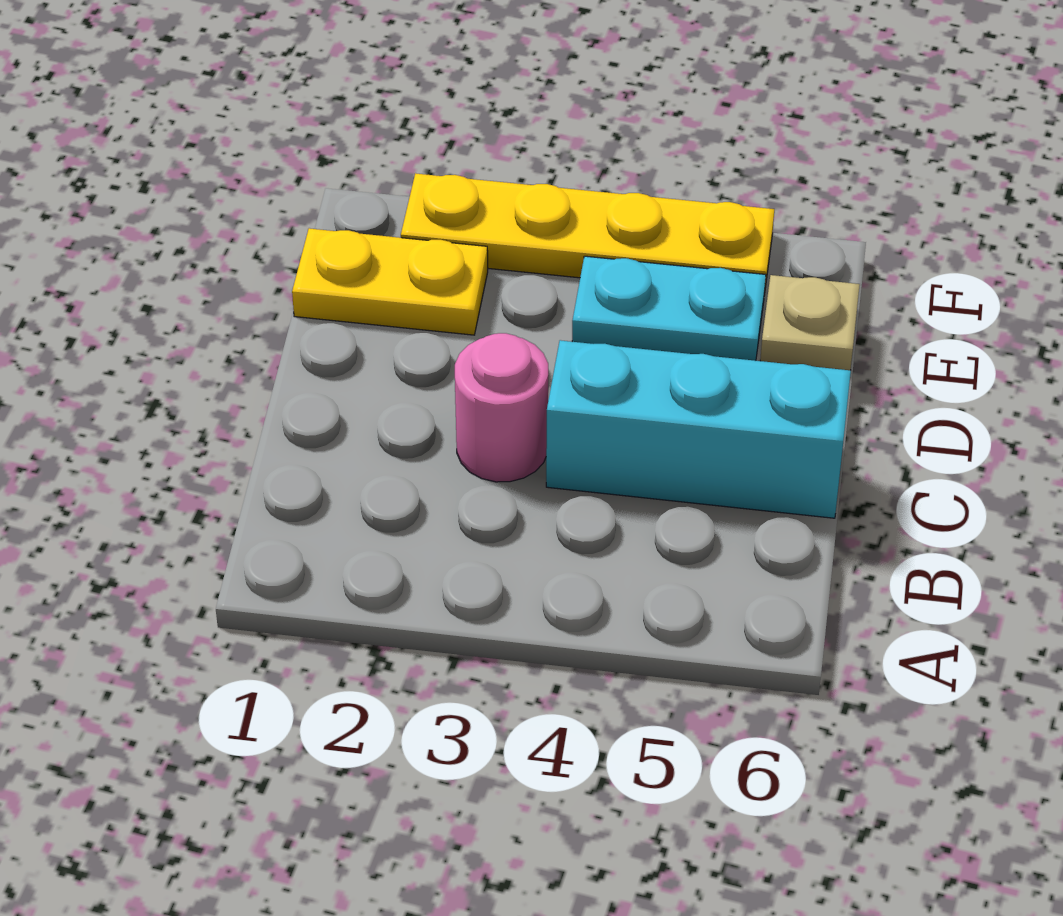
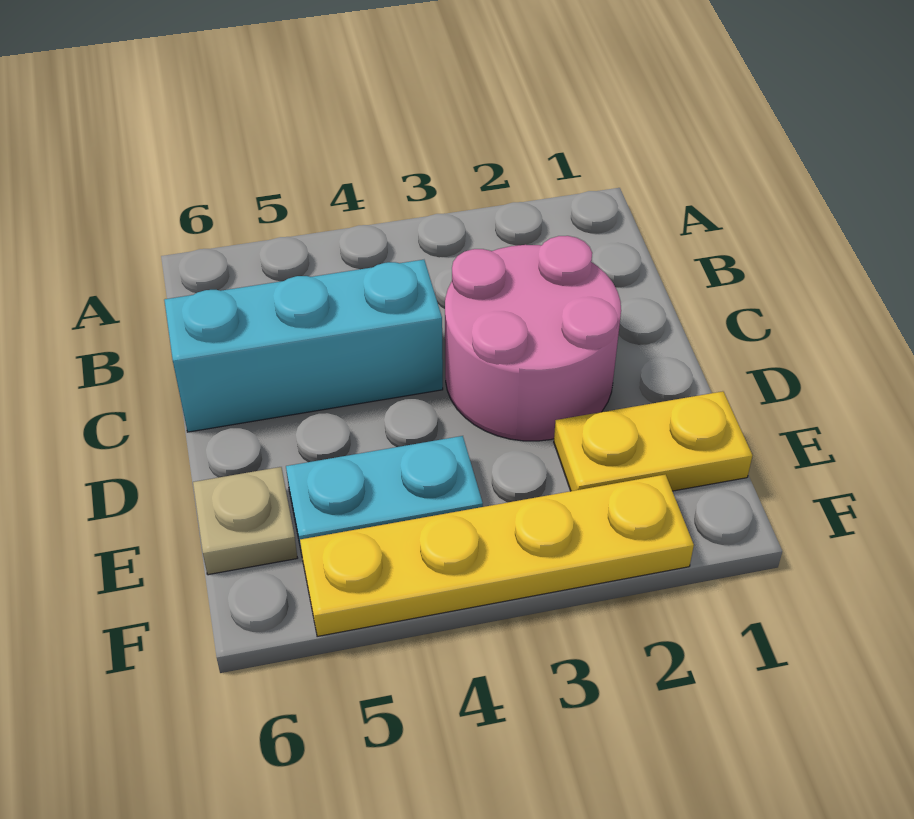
pink 1x1 round brick [455,333,548,482] -> pink 2x2 round brick [445,236,621,441]

